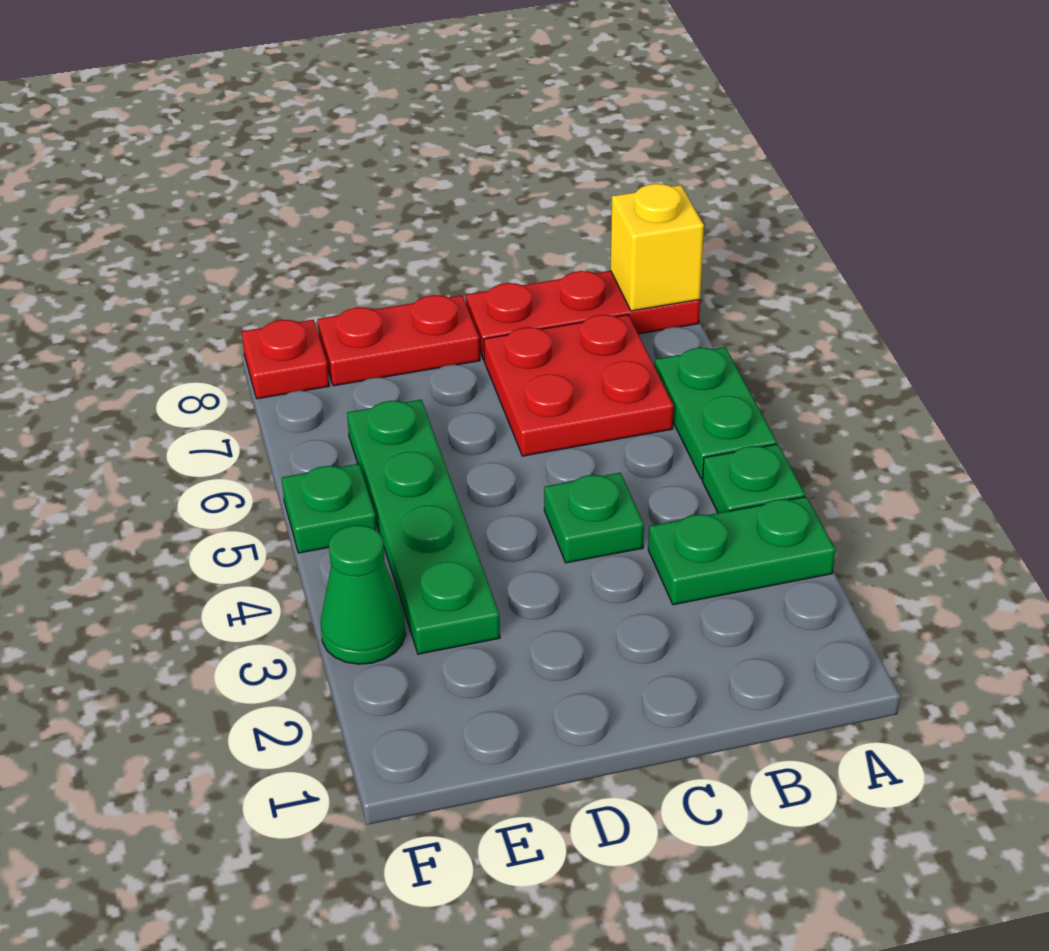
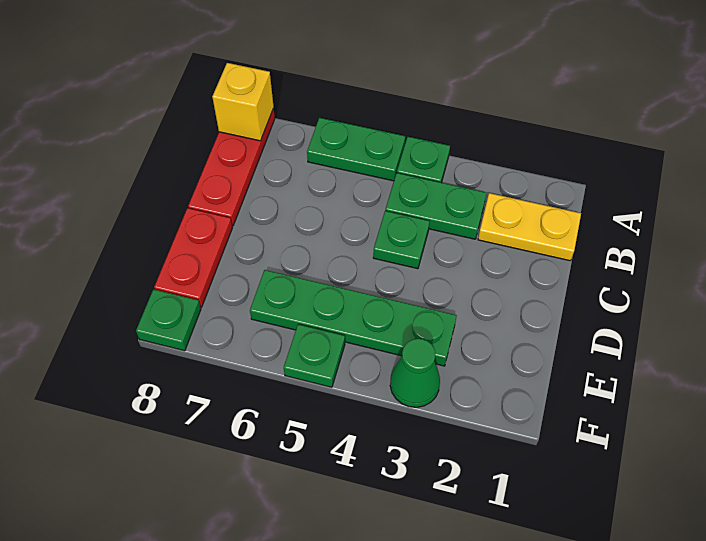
green 1x2 plate [648,497,835,605] -> green 1x2 plate turned to [386,173,486,239]
none -> yellow 1x2 plate [478,193,581,261]
red 2x2 plate [484,315,674,456] -> none
red 1x1 plate [242,320,329,399] -> green 1x1 plate [136,289,201,351]

